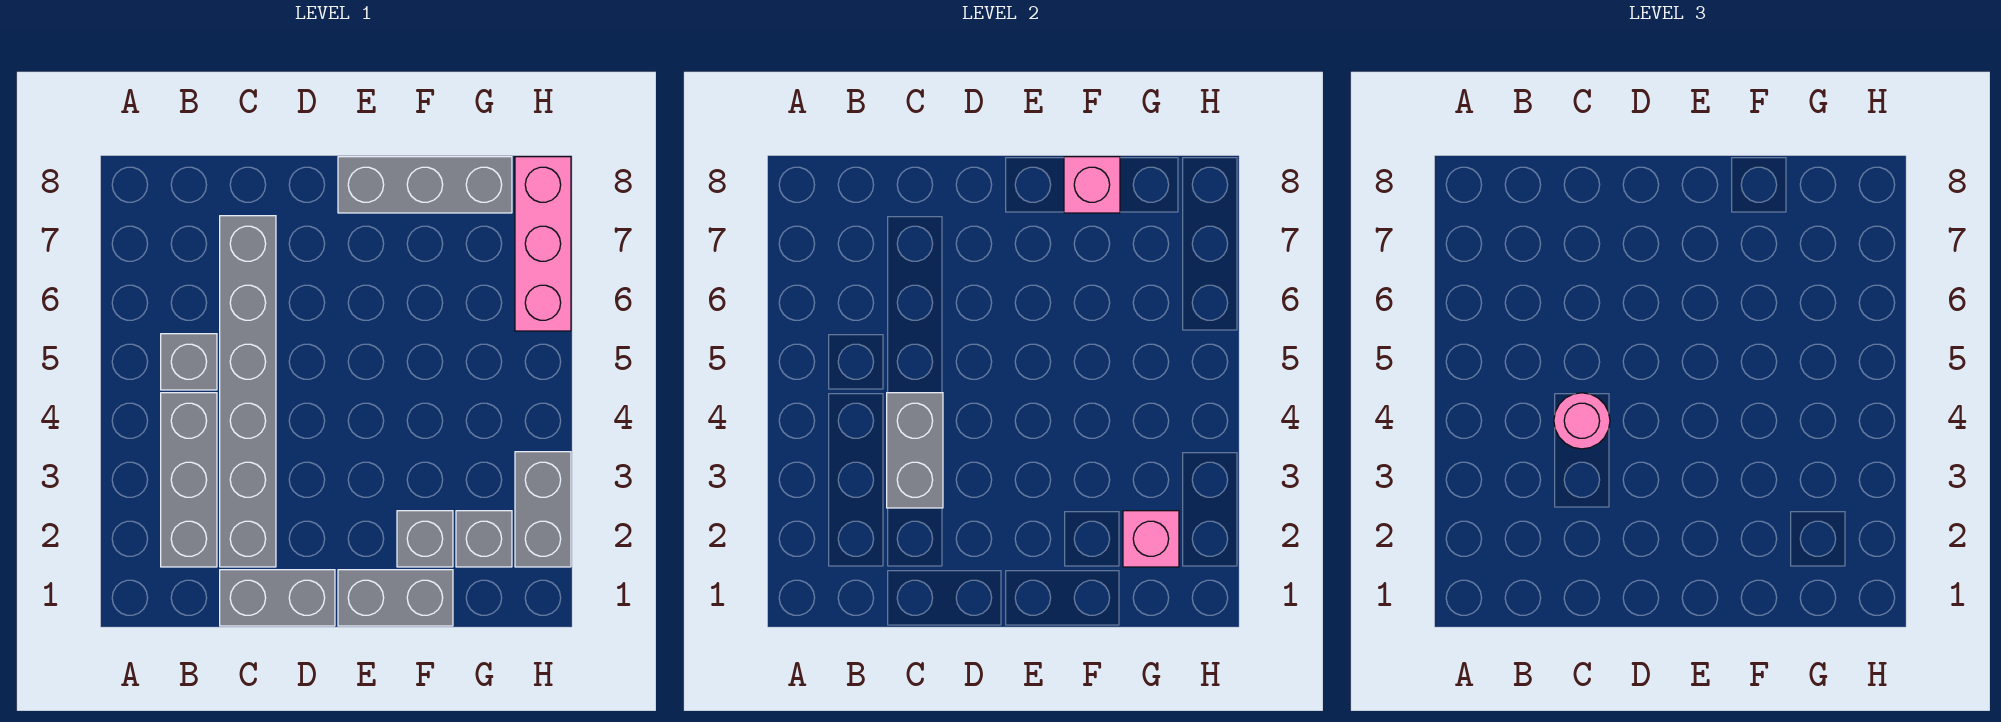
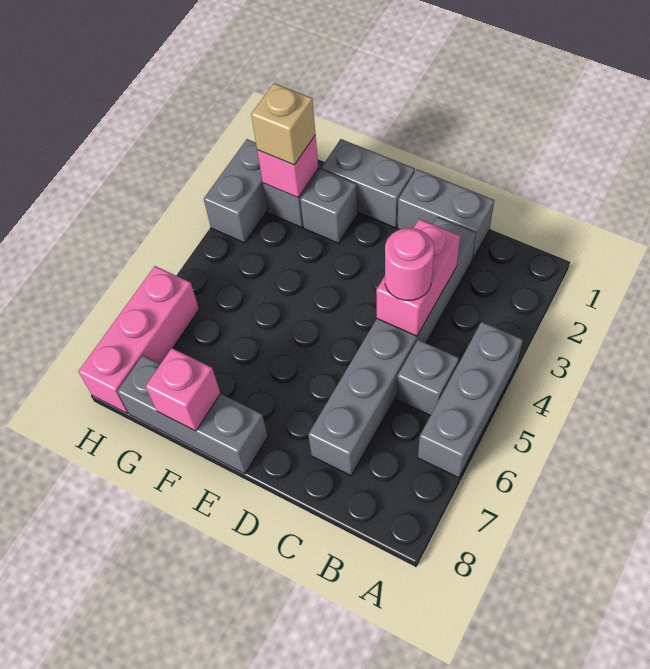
grey 1x3 brick [161,393,217,567] -> grey 1x3 brick moved to [418,322,523,478]
grey 1x2 brick [887,393,943,508] -> pink 1x2 brick [376,219,460,336]
none -> tan 1x1 brick [251,83,316,165]

